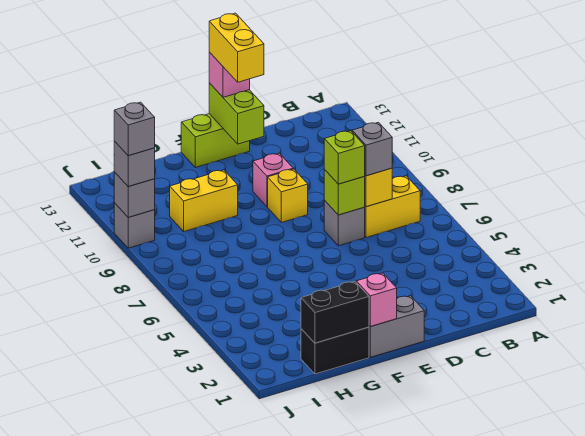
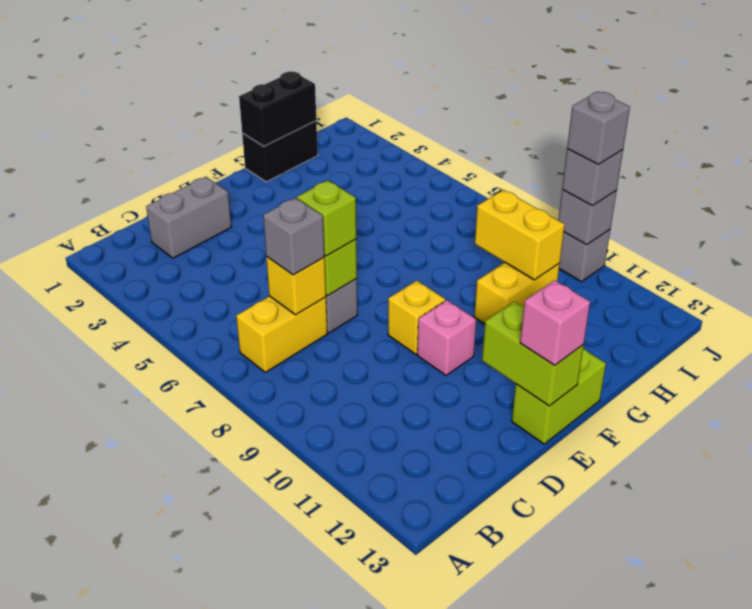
grey 1x2 brick [369,296,424,357] -> grey 1x2 brick moved to [146,177,231,258]
yellow 1x2 brick [209,13,264,82] -> yellow 1x2 brick moved to [475,190,565,280]
pink 1x1 brick [356,273,397,327] -> none

